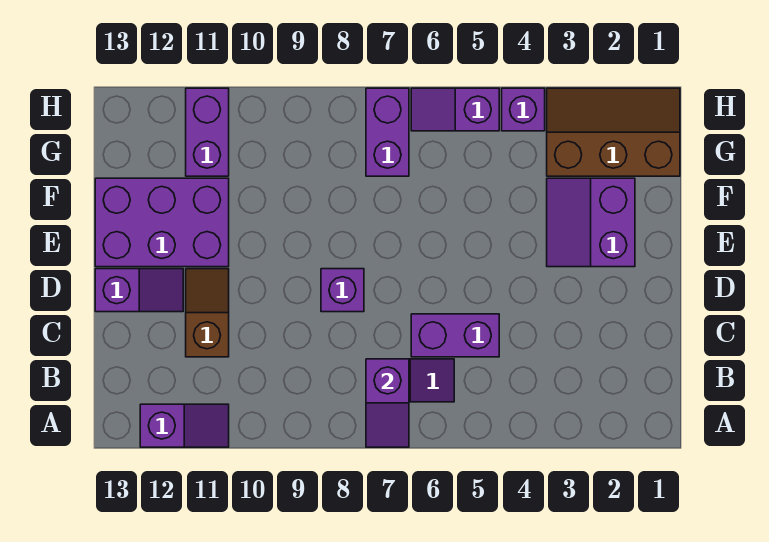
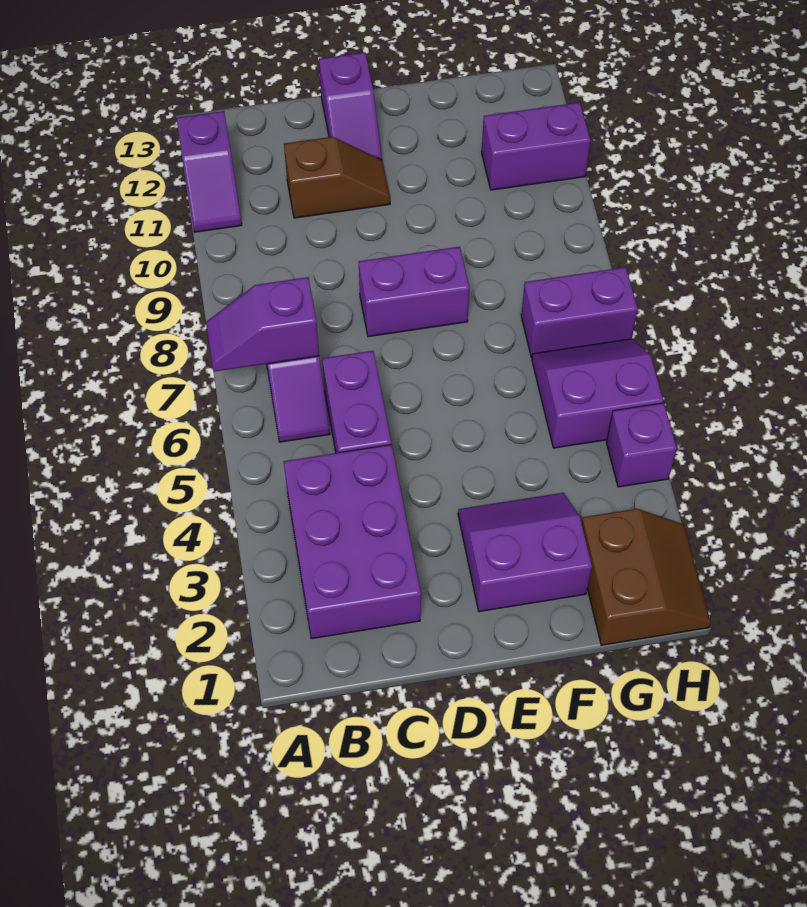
purple 1x1 brick [321,269,364,312] -> purple 1x2 brick [359,247,469,337]
purple 2x3 brick [95,178,229,267] -> purple 2x3 brick moved to [284,445,421,639]
brown 2x3 slope [547,88,680,176] -> brown 2x2 slope [582,509,711,645]
purple 1x2 slope [411,88,499,131] -> purple 2x2 slope [532,339,663,448]

